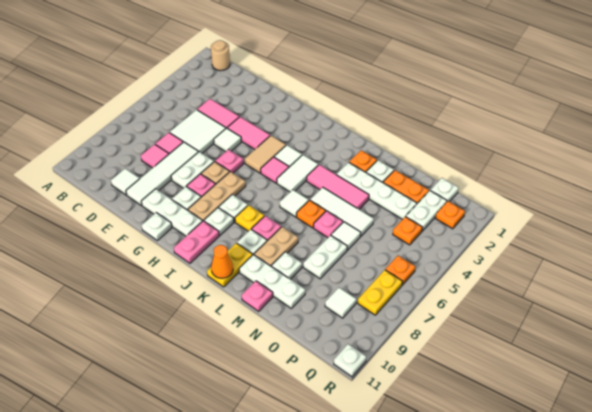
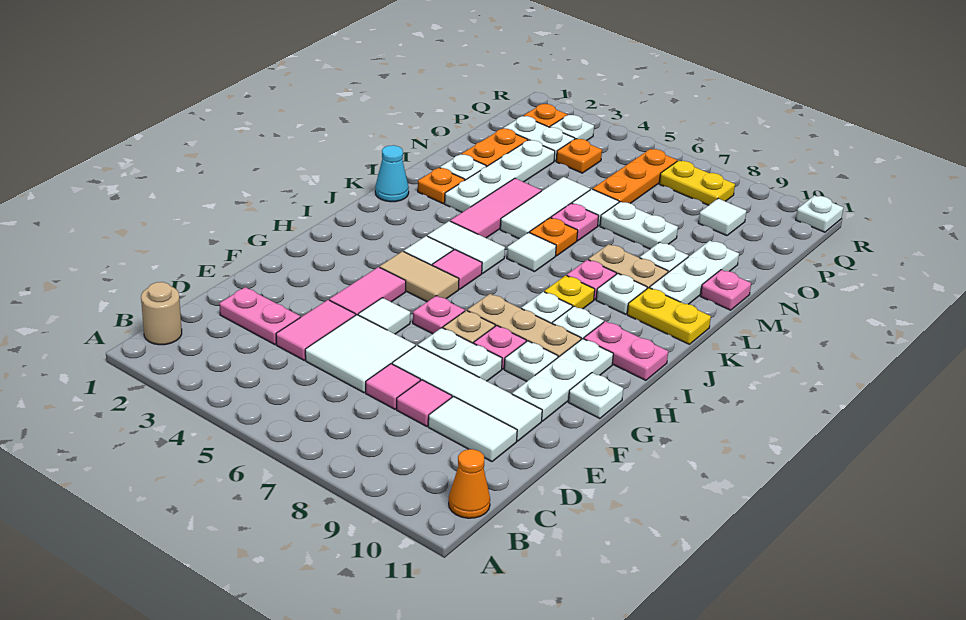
none -> pink 1x2 plate [219,287,300,345]
white 1x1 tile [111,168,140,195] -> white 1x2 tile [428,397,517,462]
none -> cyan 1x1 cone [375,145,409,202]
orange 1x1 cone [211,245,233,278] -> orange 1x1 cone moved to [449,449,490,518]
white 1x1 plate [430,178,459,202] -> white 1x1 plate moved to [550,115,594,140]
orange 1x1 plate [385,256,416,285] -> orange 1x3 plate [593,149,677,203]

